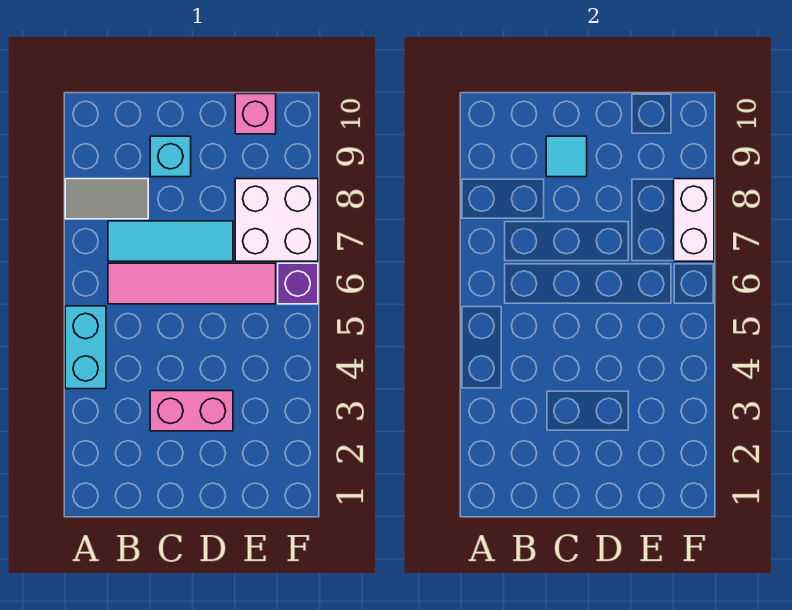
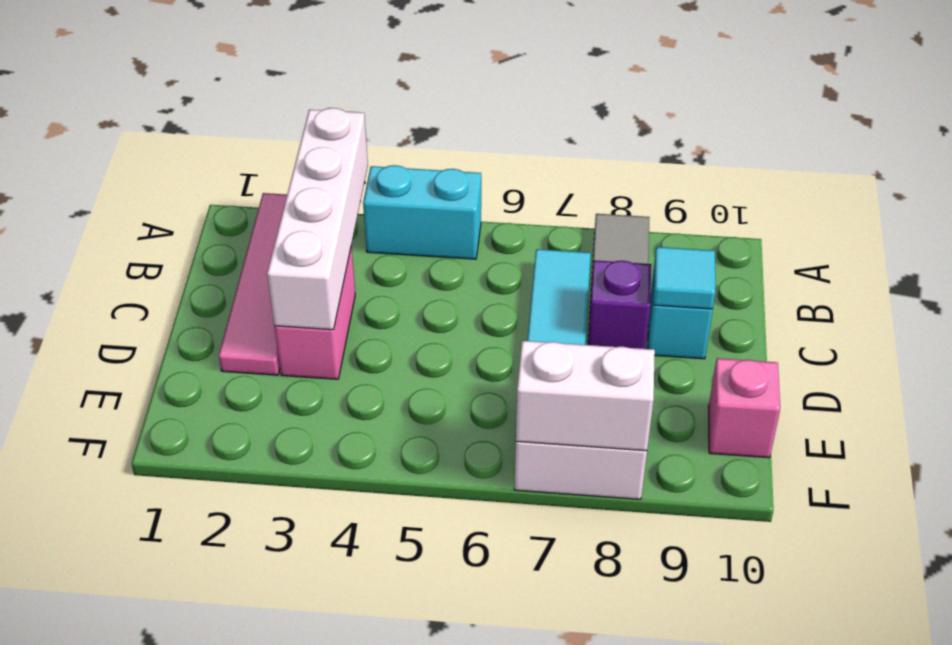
none -> white 1x4 brick [267,108,368,330]
pink 1x4 tile [108,263,276,304] -> pink 1x4 tile moved to [219,193,287,375]
purple 1x1 brick [278,263,318,304] -> purple 1x1 brick moved to [588,260,651,349]

